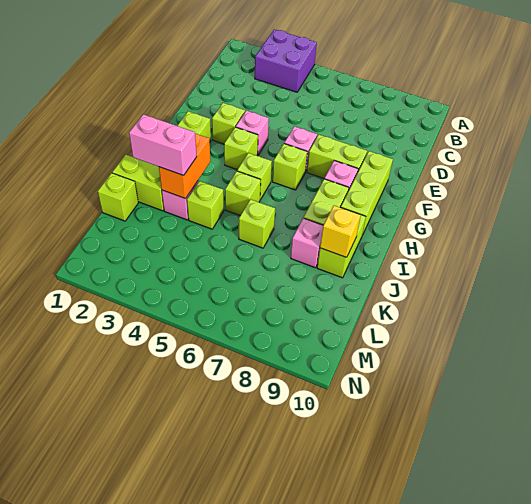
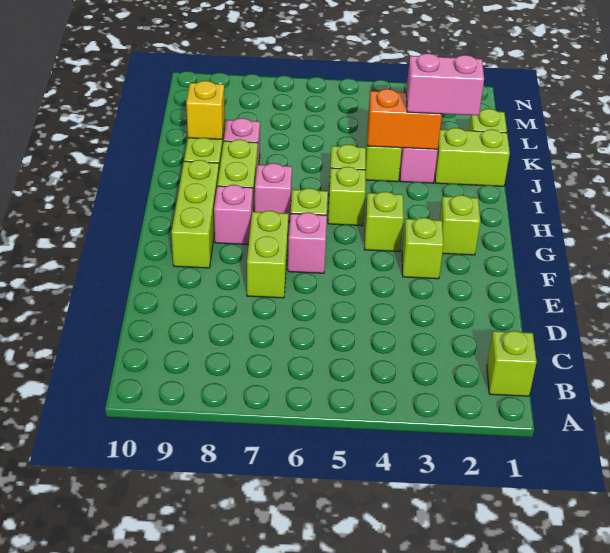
purple 2x2 brick [255,29,317,92] -> none
pink 1x1 brick [236,110,269,155] -> pink 1x1 brick moved to [255,163,292,222]
lime 1x2 brick [307,135,367,178] -> lime 1x2 brick turned to [247,211,289,298]
orange 1x2 brick [159,133,211,199] -> orange 1x2 brick turned to [368,89,442,149]
lime 1x1 brick [239,199,275,248] -> lime 1x1 brick moved to [487,331,537,396]

